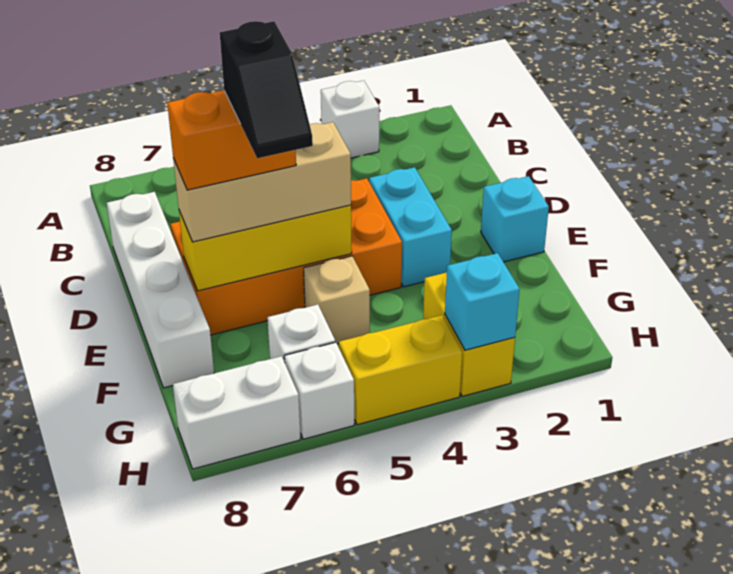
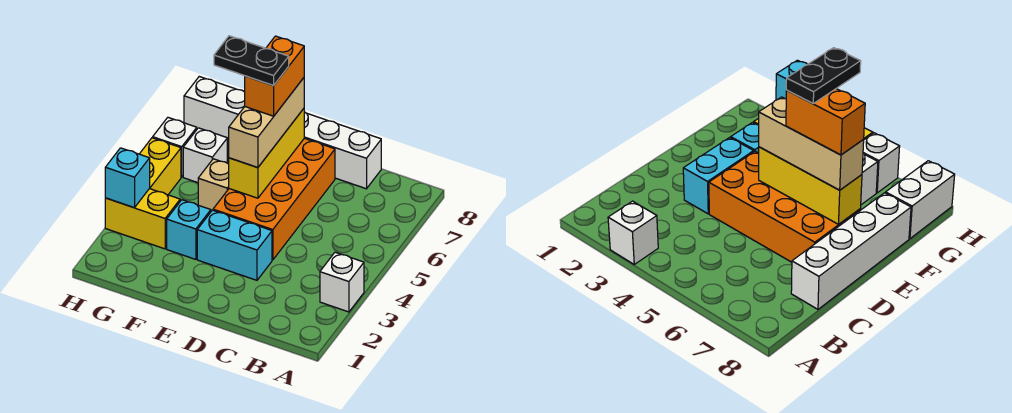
cyan 1x1 brick [481,176,549,262] -> cyan 1x1 brick moved to [167,200,211,259]
black 1x2 slope [220,21,313,158] -> black 1x2 plate [214,36,289,86]
white 1x2 brick [173,356,300,469] -> white 1x2 brick turned to [184,76,245,142]

